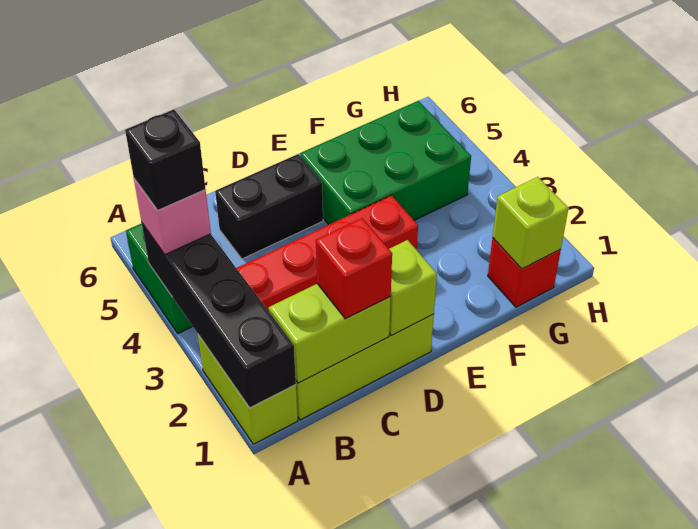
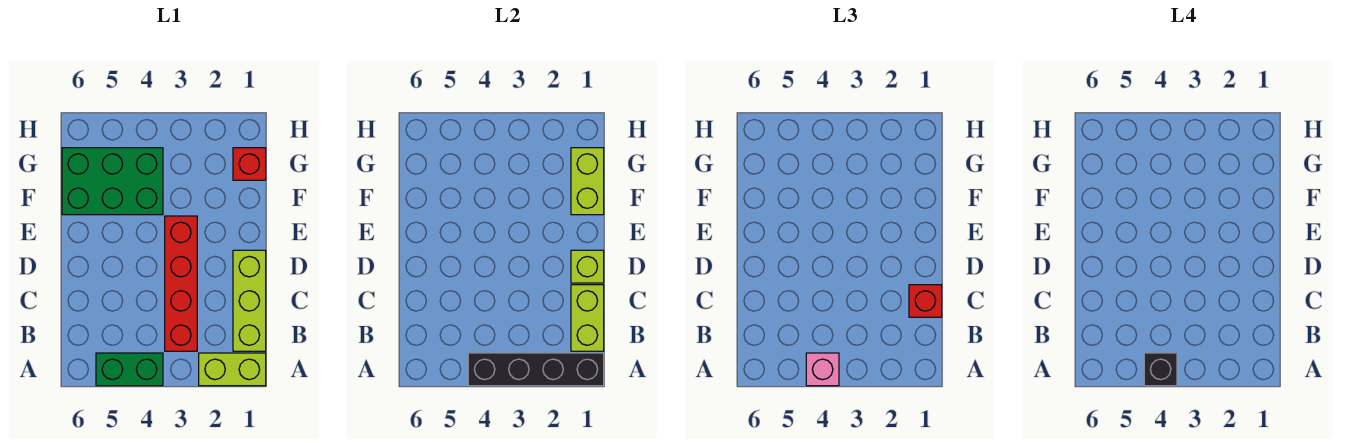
black 1x2 brick [215,154,323,259] -> none
green 2x3 brick [300,101,471,225] -> green 2x3 brick turned to [62,148,163,215]
lime 1x1 brick [493,177,568,269] -> lime 1x2 brick [571,148,604,215]

